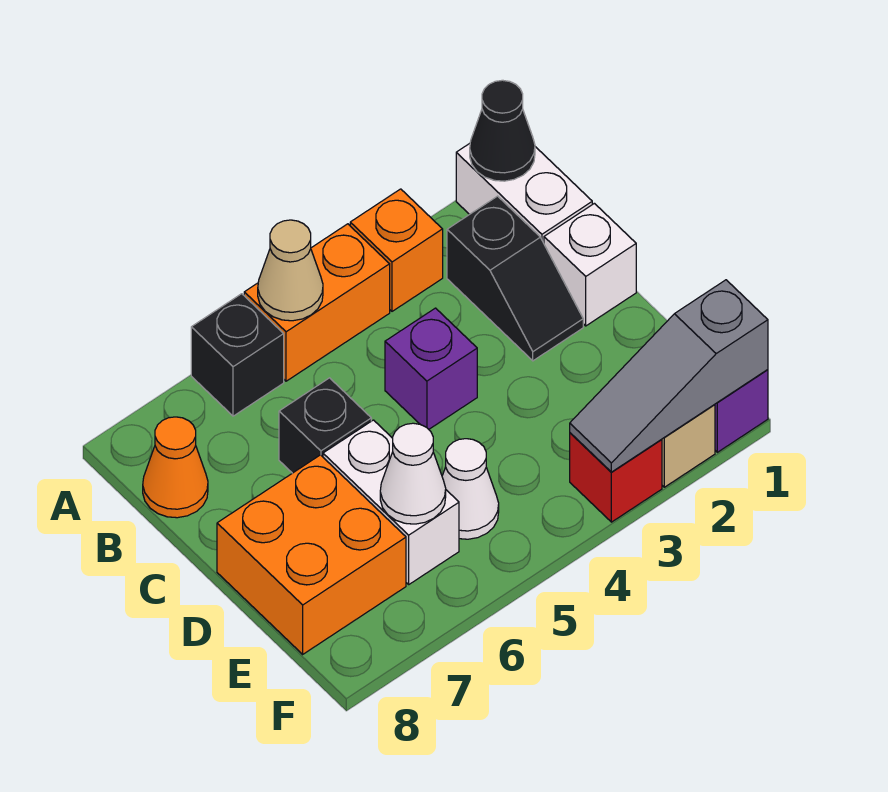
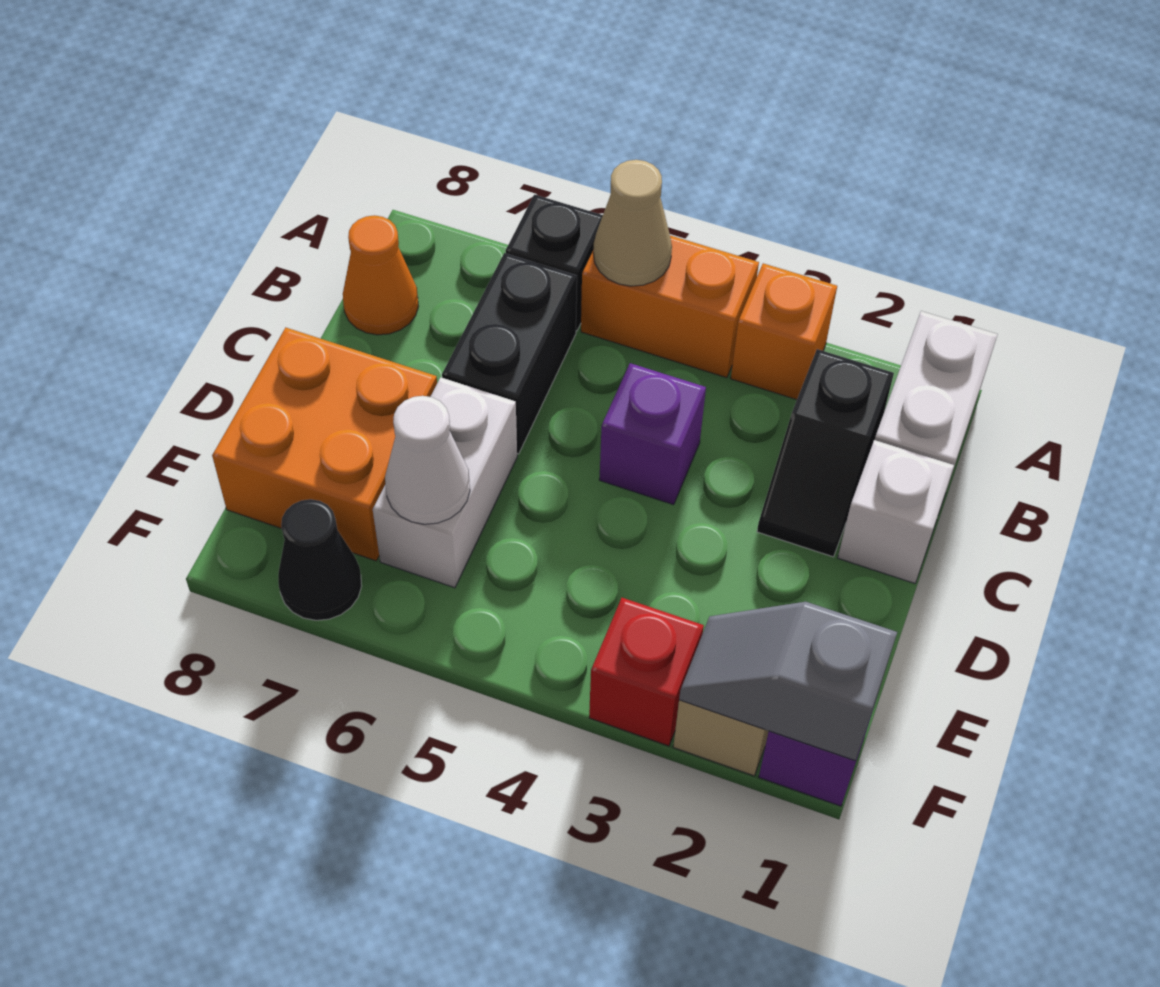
black 1x1 cone [470,80,535,181] -> black 1x1 cone moved to [278,499,362,620]
black 1x1 brick [279,378,371,473] -> black 1x2 brick [442,253,577,454]
white 1x1 cone [442,439,499,539] -> none
grey 1x3 slope [570,280,768,472] -> grey 1x2 slope [679,602,897,761]

